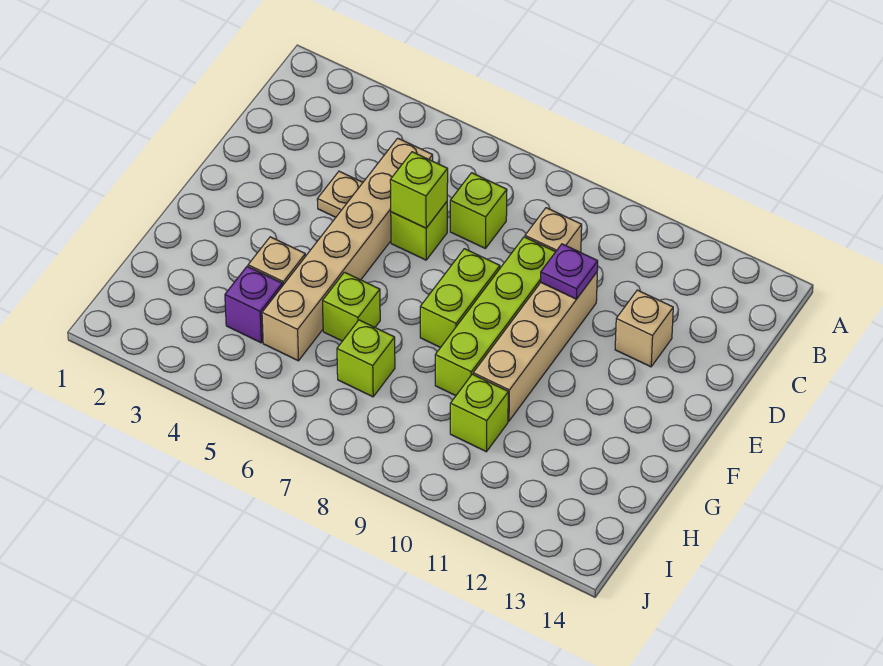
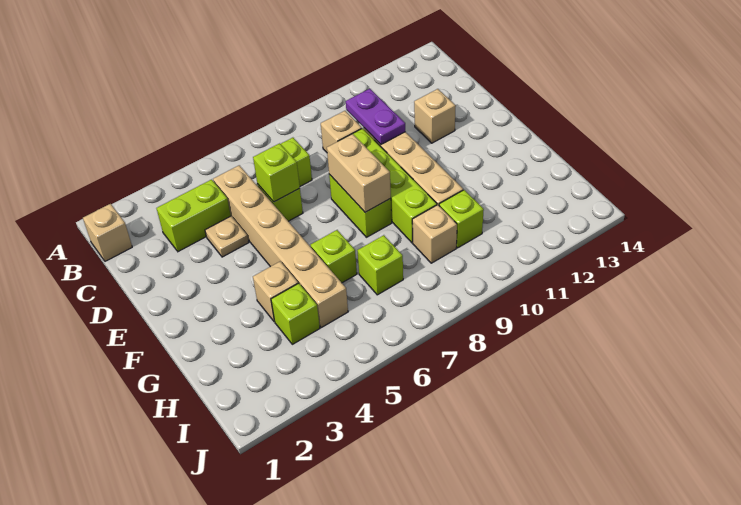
none -> tan 1x1 brick [83,204,132,261]
none -> lime 1x2 brick [157,180,231,252]
purple 1x1 plate [541,244,598,299] -> purple 1x2 plate [346,89,405,144]
none -> tan 1x2 brick [327,134,391,212]
purple 1x1 brick [225,266,282,343] -> lime 1x1 brick [271,283,320,344]
none -> tan 1x1 brick [412,205,457,263]

